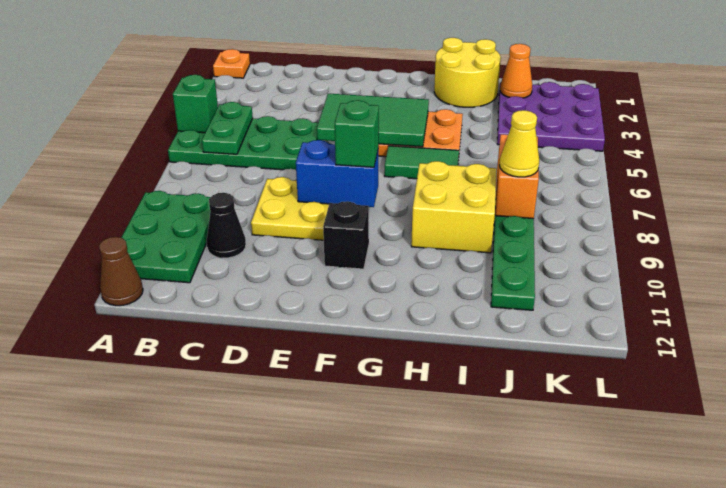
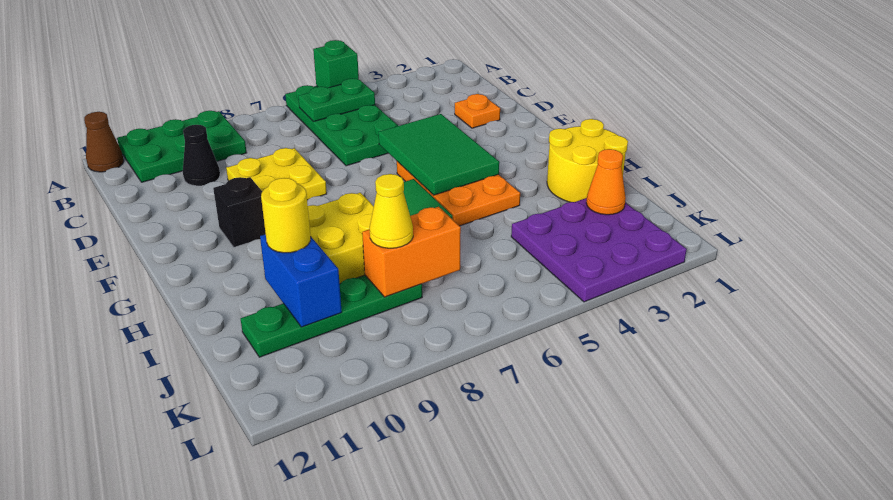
orange 1x1 plate [213,49,250,78] -> orange 1x1 plate moved to [455,94,500,128]
blue 1x2 brick [296,140,378,207] -> blue 1x2 brick moved to [260,234,342,327]
green 1x1 brick [335,100,379,167] -> none
none -> yellow 1x1 round brick [261,178,311,253]

